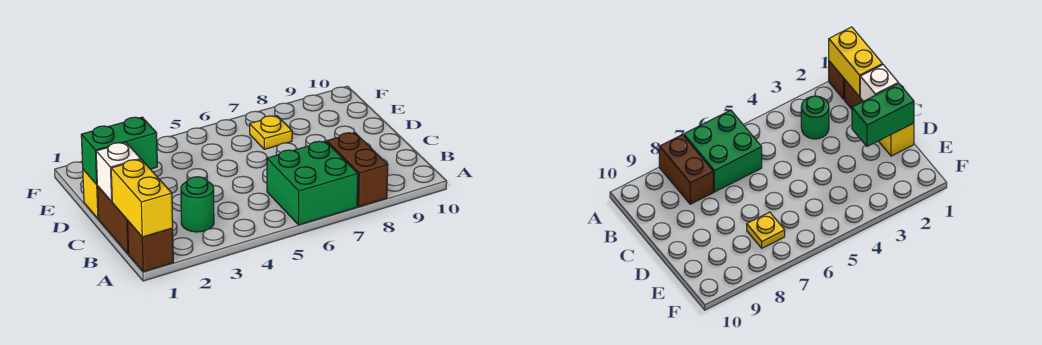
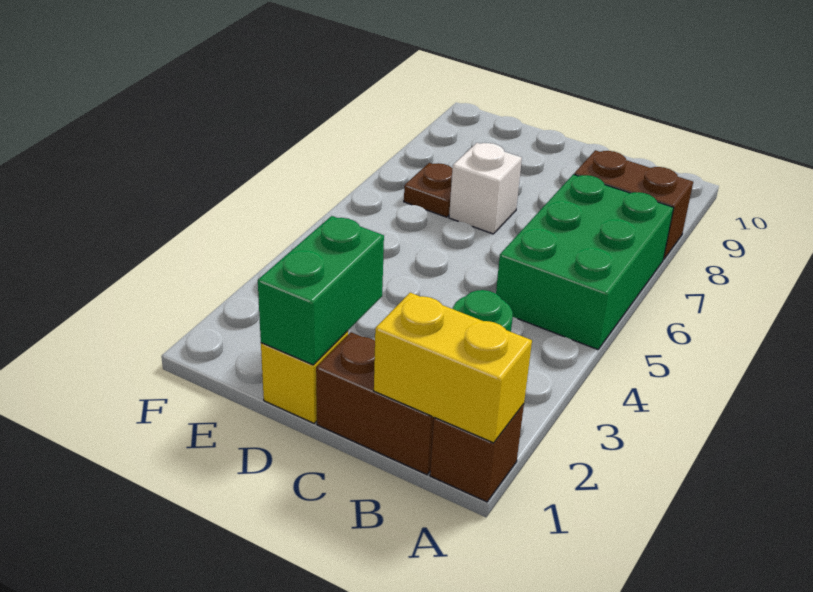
green 2x2 brick [267,141,358,225] -> green 2x3 brick [496,174,674,350]
white 1x1 brick [96,143,141,202] -> white 1x1 brick moved to [449,143,522,234]
yellow 1x1 plate [250,116,292,149] -> brown 1x1 plate [404,163,452,217]

